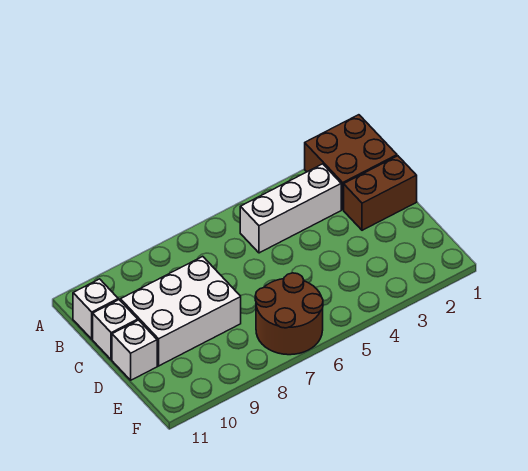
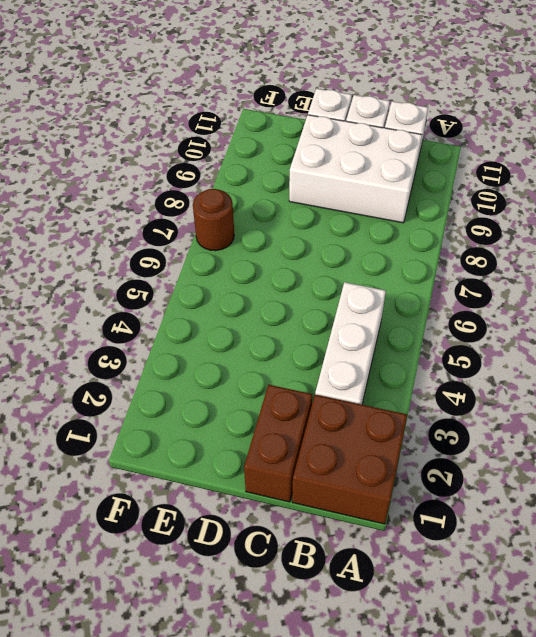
white 2x3 brick [120,256,241,366] -> white 2x3 brick turned to [289,115,422,223]
brown 2x2 round brick [255,273,323,355] -> brown 1x1 round brick [193,189,234,251]

